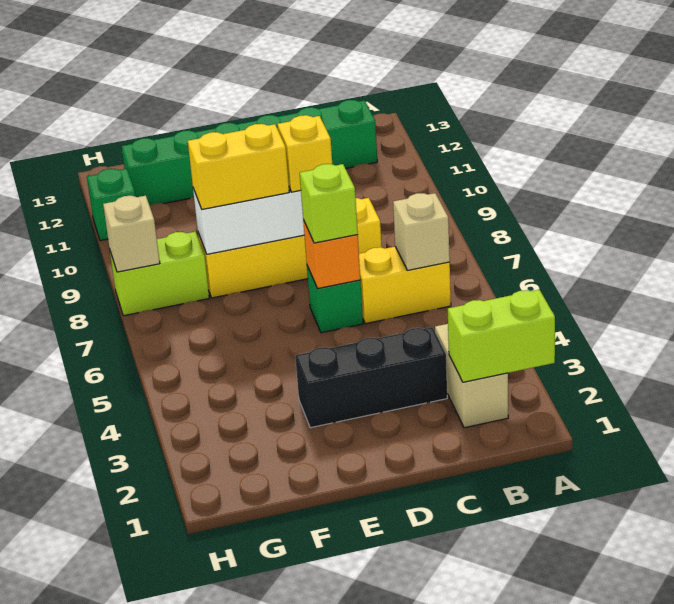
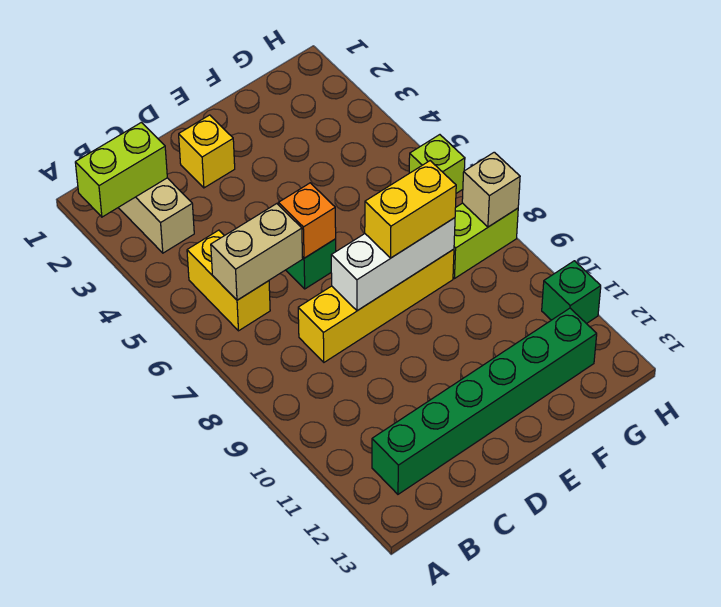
yellow 1x2 brick [359,247,451,324] -> yellow 1x2 brick turned to [187,230,270,331]
tan 1x1 brick [393,193,450,270] -> tan 1x2 brick [211,204,303,300]
black 1x3 brick [295,327,447,428] -> none
lime 1x1 brick [300,164,358,243] -> lime 1x1 brick moved to [409,135,465,193]
yellow 1x1 brick [277,115,332,192] -> yellow 1x1 brick moved to [179,115,235,188]

